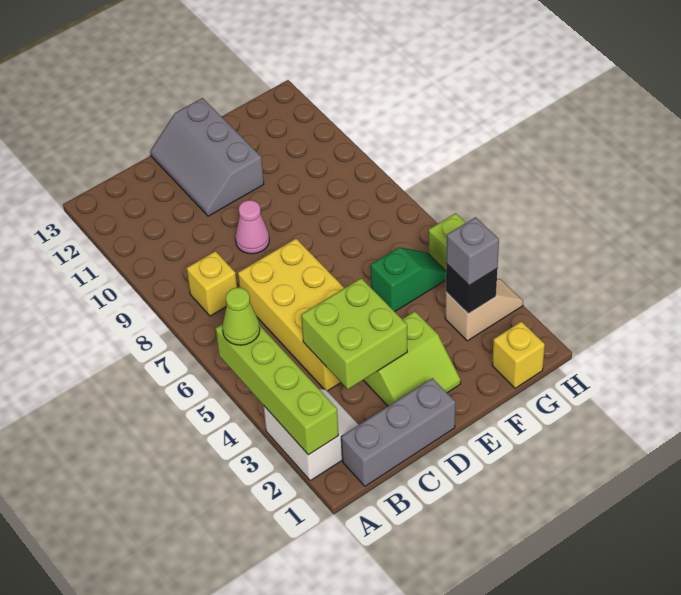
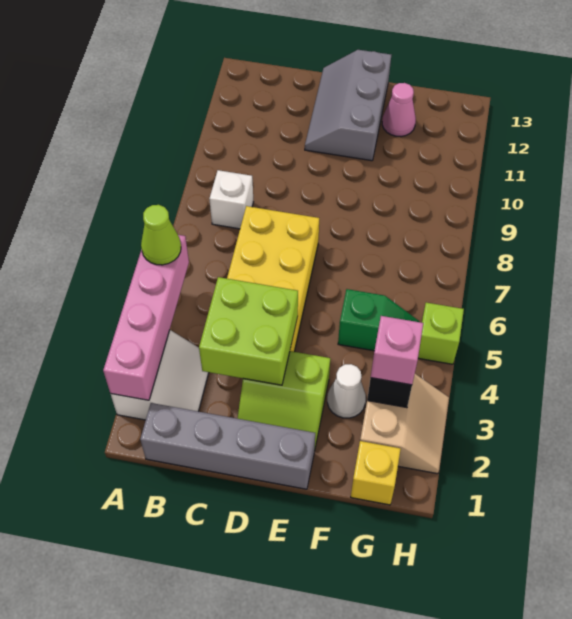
lime 1x4 brick [216,324,339,455] -> pink 1x4 brick [103,235,189,400]
grey 1x3 brick [341,378,456,486] -> grey 1x4 brick [140,403,315,489]
yellow 1x1 brick [187,251,237,316] -> white 1x1 brick [209,170,253,229]
pink 1x1 cone [235,200,269,254] -> pink 1x1 cone moved to [382,83,416,137]
none -> white 1x1 cone [327,364,366,418]
tan 1x2 slope [445,279,523,341] -> tan 2x2 slope [360,374,449,474]
grey 1x1 brick [446,217,499,286] -> pink 1x1 brick [371,316,423,385]

